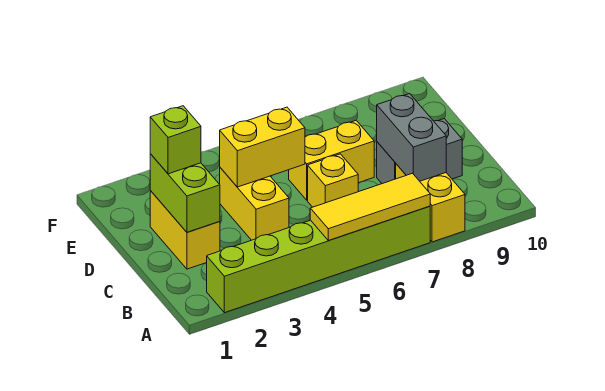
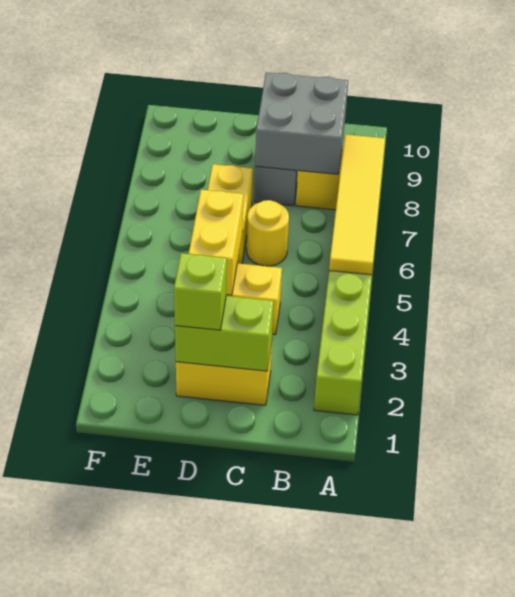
yellow 1x3 tile [310,173,430,240] -> yellow 1x4 tile [329,134,385,275]
grey 1x2 brick [376,94,446,181] -> grey 2x2 brick [255,72,348,174]
yellow 1x1 brick [308,154,358,207] -> yellow 1x1 round brick [247,200,289,266]

